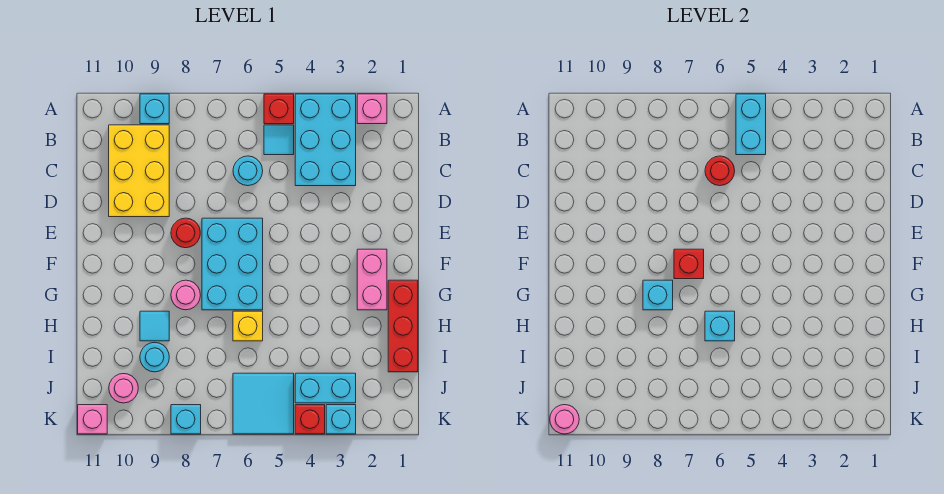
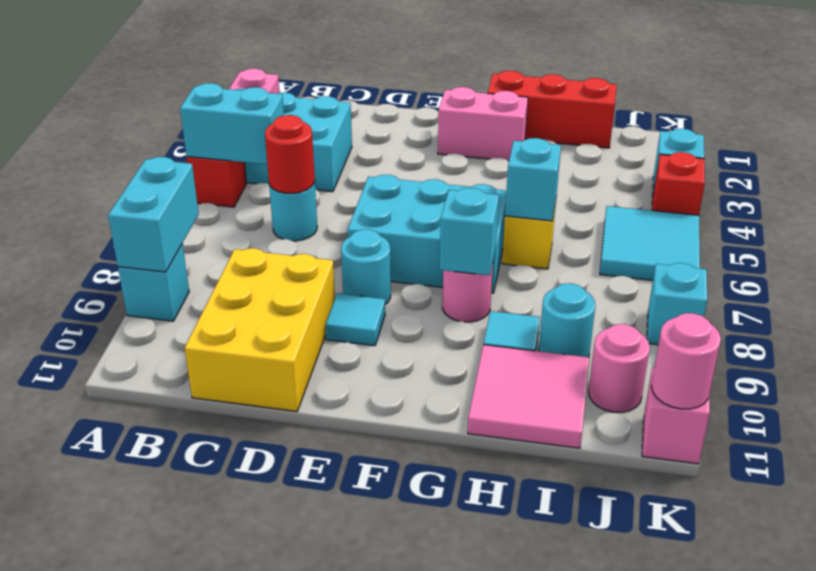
cyan 1x1 tile [264,125,294,155] -> cyan 1x1 tile moved to [326,293,385,346]
yellow 2x3 brick [109,125,169,217] -> yellow 2x3 brick turned to [185,248,335,412]
red 1x1 round brick [171,218,200,248] -> cyan 1x1 round brick [341,229,391,304]
red 1x1 brick [674,249,704,279] -> none
none -> pink 2x2 tile [468,345,589,448]
cyan 1x2 brick [295,373,356,403] -> cyan 1x2 brick moved to [108,157,199,272]

